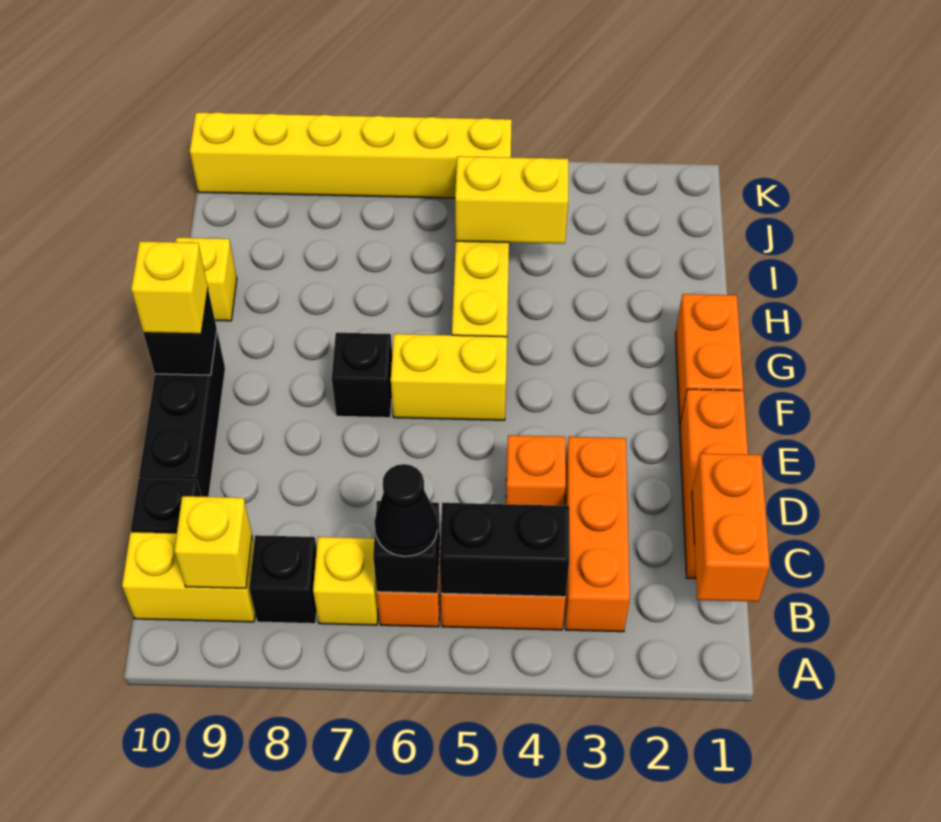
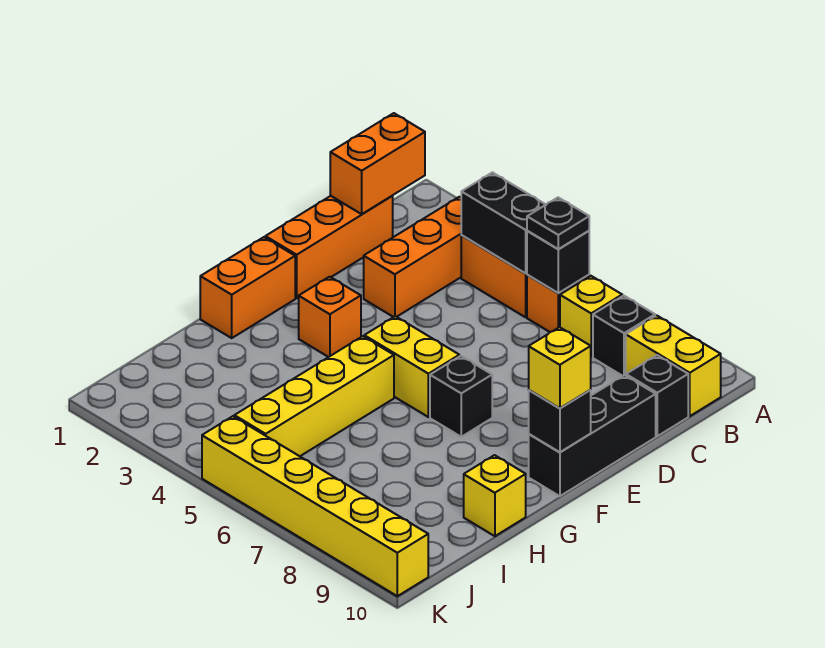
black 1x1 cone [374,464,438,556] -> black 1x1 plate [527,198,589,249]
yellow 1x1 brick [174,496,252,588] -> none
orange 1x1 brick [506,435,566,506] -> orange 1x1 brick moved to [299,277,361,357]
yellow 1x2 brick [455,156,568,244] -> none

